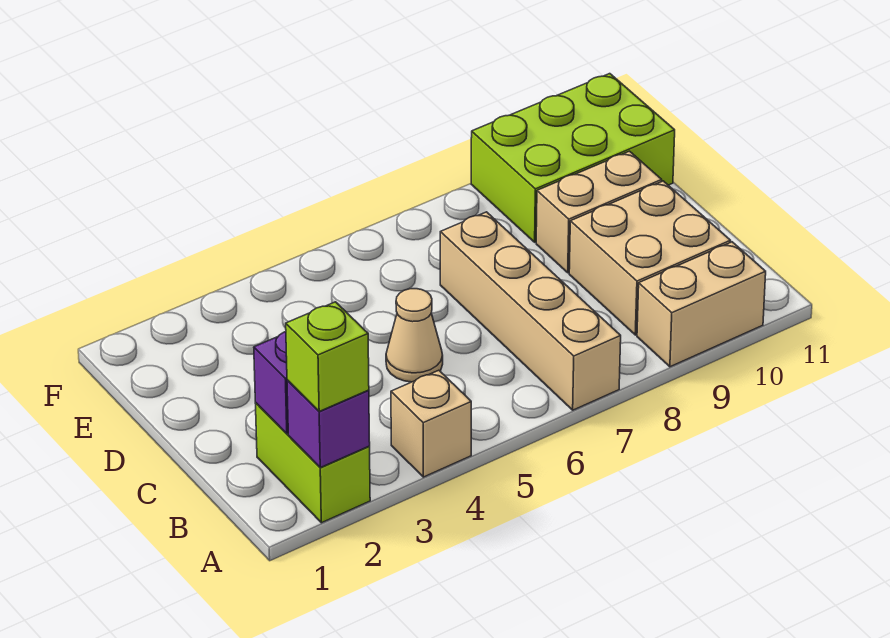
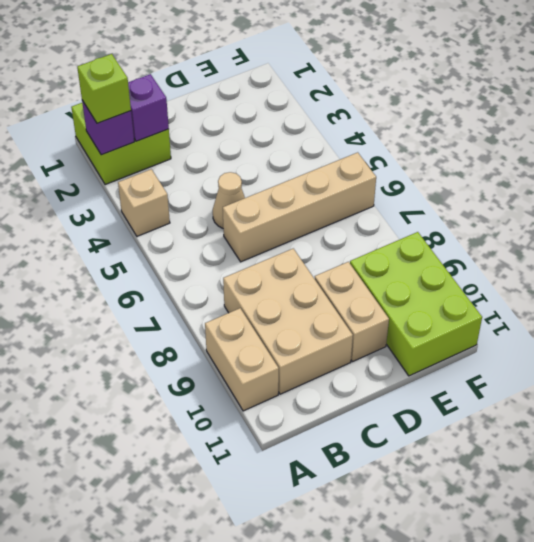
lime 1x2 brick [255,403,370,523] -> lime 2x2 brick [71,103,171,185]
tan 1x4 brick [440,212,621,410] -> tan 1x4 brick moved to [223,152,376,262]
tan 2x2 brick [569,181,731,335] -> tan 2x3 brick [223,249,353,394]

